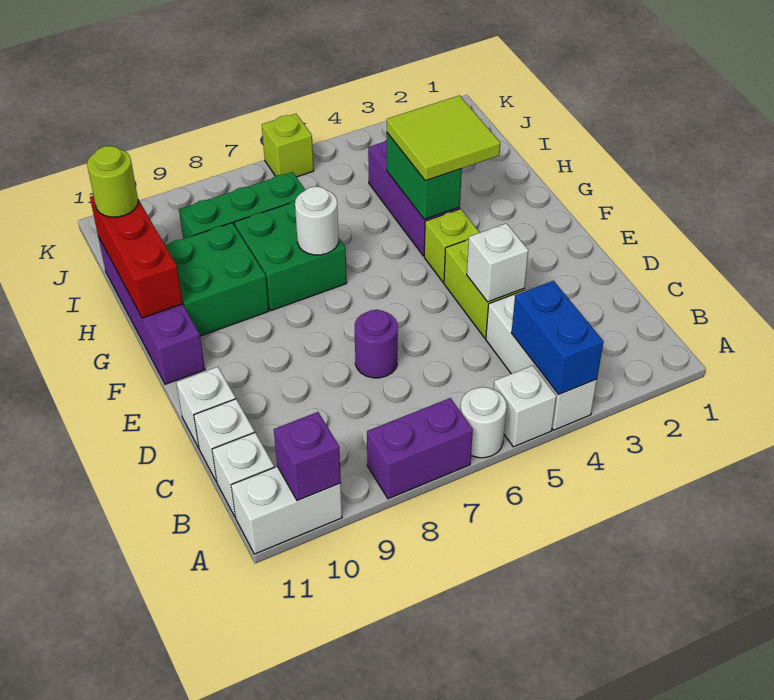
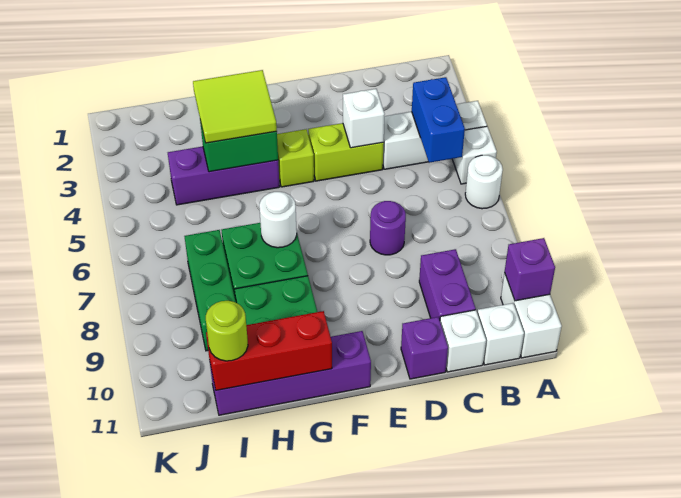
blue 1x2 brick [511,281,604,394] -> blue 1x2 brick turned to [412,77,465,163]
purple 1x2 brick [367,398,473,499] -> purple 1x2 brick moved to [419,249,476,320]
white 1x1 brick [176,367,236,448] -> purple 1x1 brick [401,317,448,379]
lime 1x1 brick [262,114,314,177] -> none

